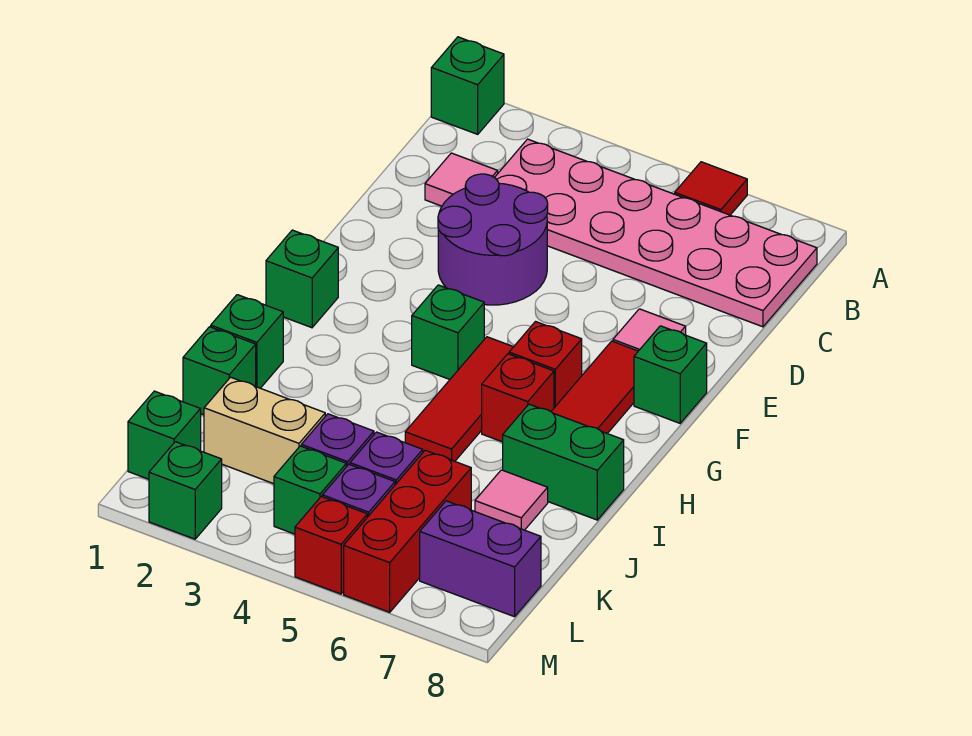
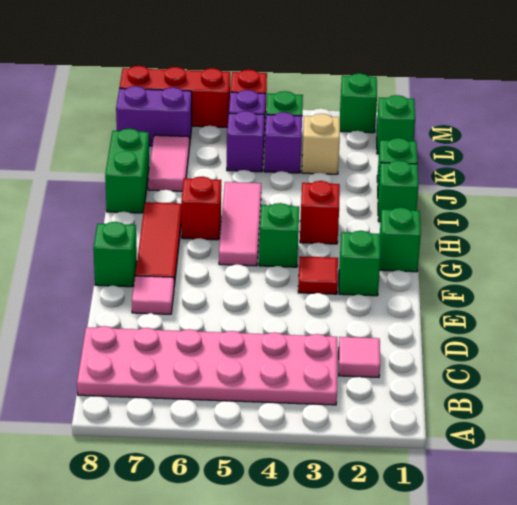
green 1x1 brick [431,37,504,134] -> green 1x1 brick moved to [339,231,381,296]
red 1x1 tile [675,162,747,215] -> red 1x1 tile moved to [298,256,338,294]
purple 2x2 round brick [438,174,548,305] -> none
red 1x3 tile [405,337,513,461] -> pink 1x3 tile [219,182,261,266]
red 1x1 brick [509,322,582,408] -> red 1x1 brick moved to [300,181,340,244]
green 1x2 brick [503,404,624,520] -> green 1x2 brick turned to [105,129,149,213]
pink 1x1 tile [475,470,548,530] -> pink 1x2 tile [148,135,189,191]
tan 1x2 brick [204,377,325,484] -> tan 1x1 brick [302,114,340,174]
red 1x3 brick [344,450,471,612] -> red 1x3 brick turned to [119,66,230,127]

